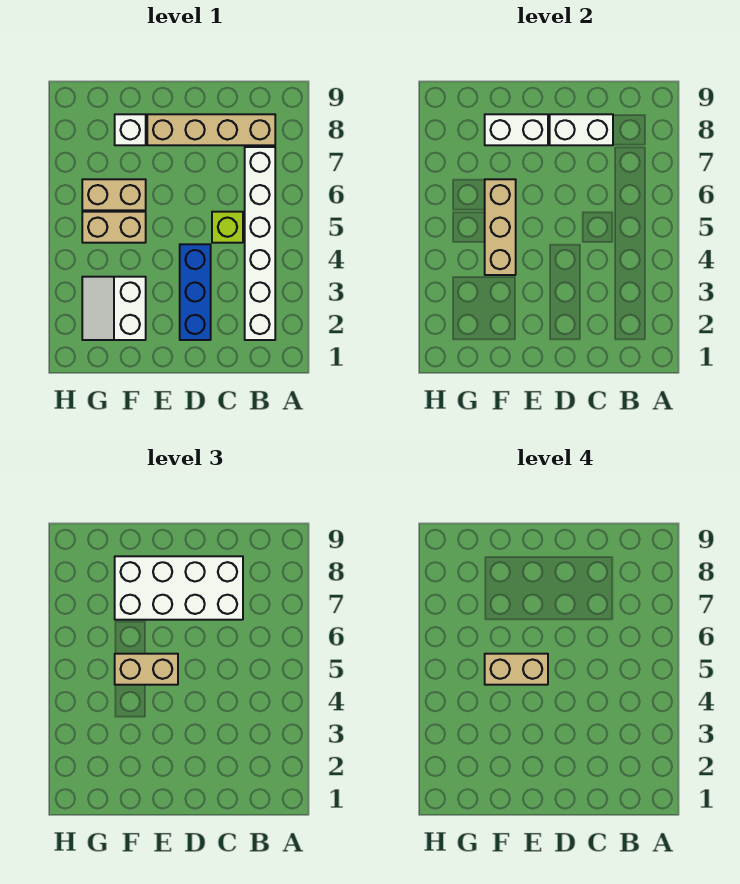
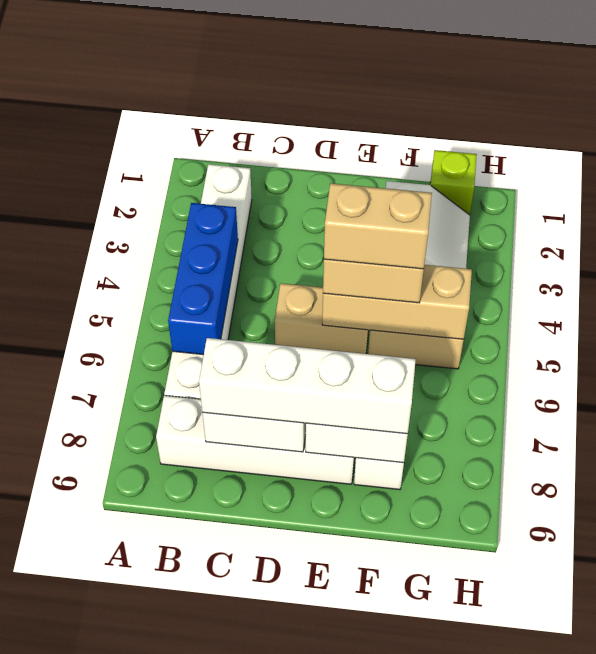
tan 1x4 brick [147,114,275,145] -> white 1x4 brick [156,396,355,484]
lime 1x1 brick [212,212,243,243] -> lime 1x1 brick moved to [430,150,477,215]
white 2x4 brick [115,556,243,620] -> white 1x4 brick [199,338,416,434]
blue 1x3 brick [180,244,211,340] -> blue 1x3 brick moved to [168,203,238,355]
tan 1x3 brick [485,179,516,275] -> tan 1x3 brick turned to [322,265,472,339]
tan 1x2 brick [82,179,146,210] -> tan 1x2 brick moved to [275,283,369,354]

